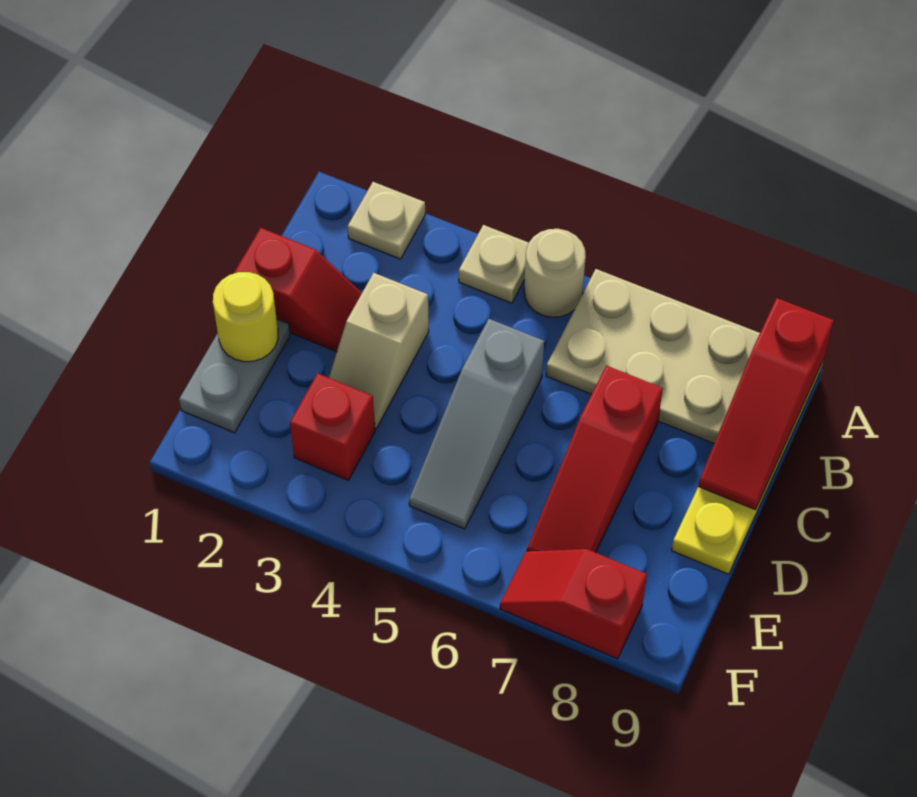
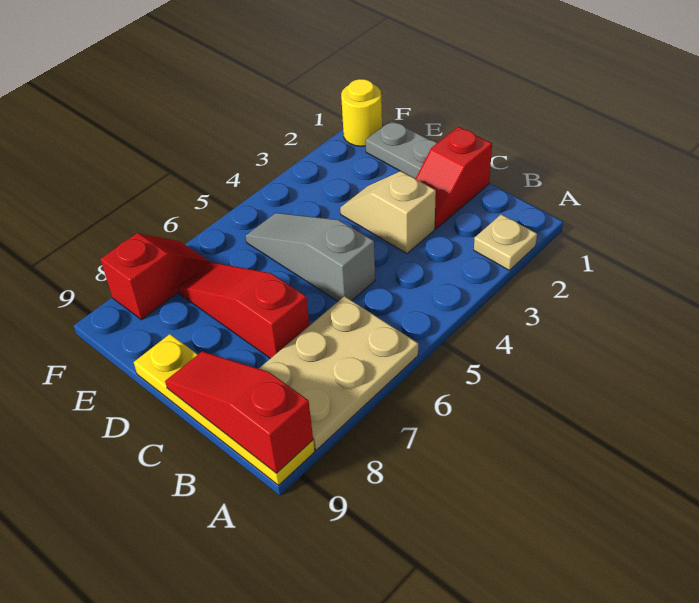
tan 1x1 plate [459,225,529,303] -> none
tan 1x1 round brick [524,229,586,317] -> none
yellow 1x1 round brick [213,272,278,362] -> yellow 1x1 round brick moved to [341,79,382,146]
red 1x1 brick [290,373,375,480] -> none

